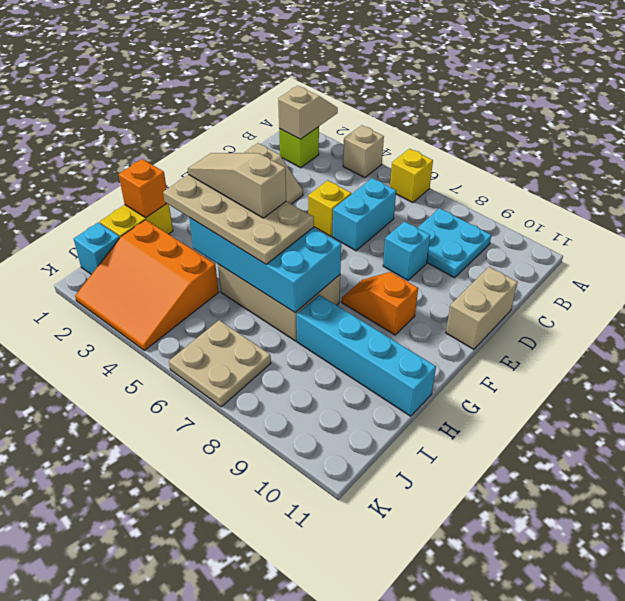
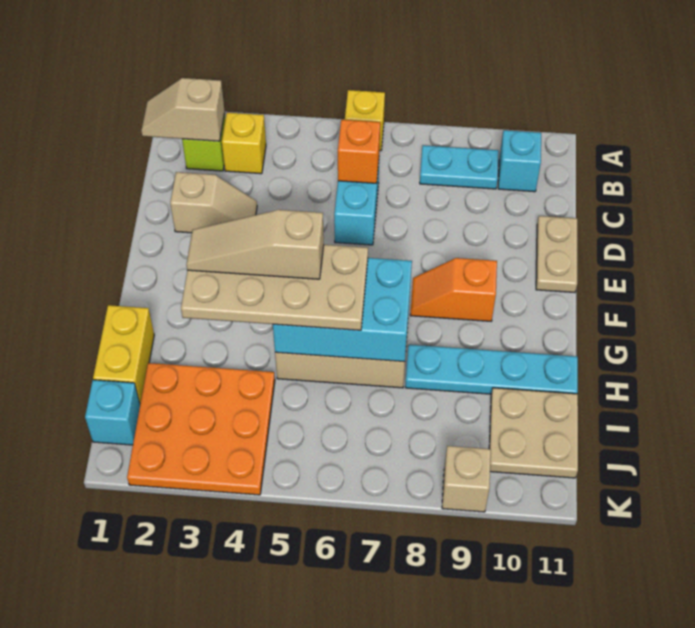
tan 1x2 slope [278,86,338,139] -> tan 1x2 slope turned to [141,78,225,141]
tan 1x1 brick [343,125,384,178] -> tan 1x1 brick moved to [442,446,491,512]
cyan 2x2 plate [418,208,491,278] -> cyan 1x2 plate [420,145,499,189]
yellow 1x1 brick [308,180,351,236] -> yellow 1x1 brick moved to [222,113,266,174]
cyan 1x1 brick [383,221,430,280] -> cyan 1x1 brick moved to [498,130,541,192]
tan 1x2 brick [446,267,518,349] -> tan 1x2 plate [536,216,577,293]
cyan 2x4 brick [189,218,341,312] -> cyan 2x3 brick [273,258,412,362]
orange 1x1 brick [119,159,167,218] -> orange 1x1 brick moved to [338,119,380,183]
cyan 1x4 brick [297,295,436,416] -> cyan 1x4 plate [405,345,578,394]
orange 3x3 slope [75,220,219,350] -> orange 3x3 plate [127,363,275,495]
tan 2x2 plate [169,320,271,407] -> tan 2x2 plate moved to [489,388,578,478]

